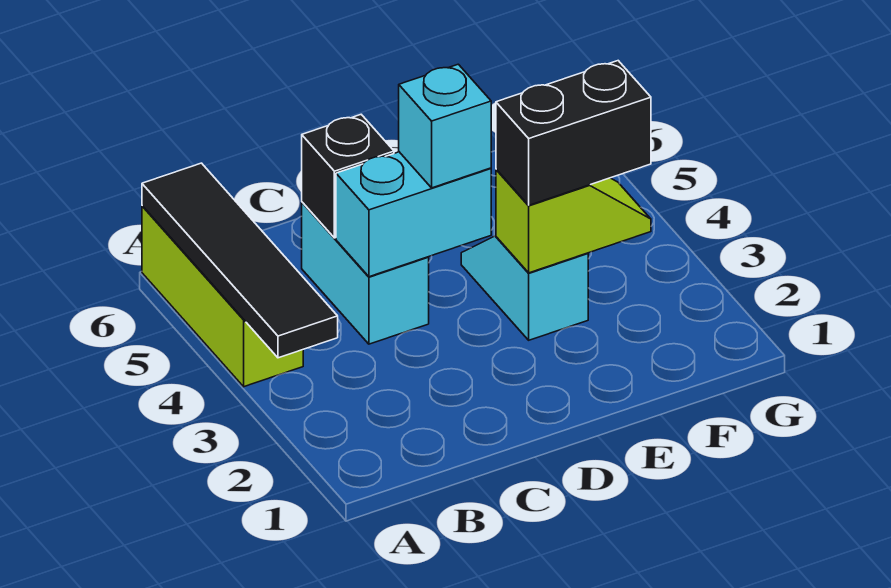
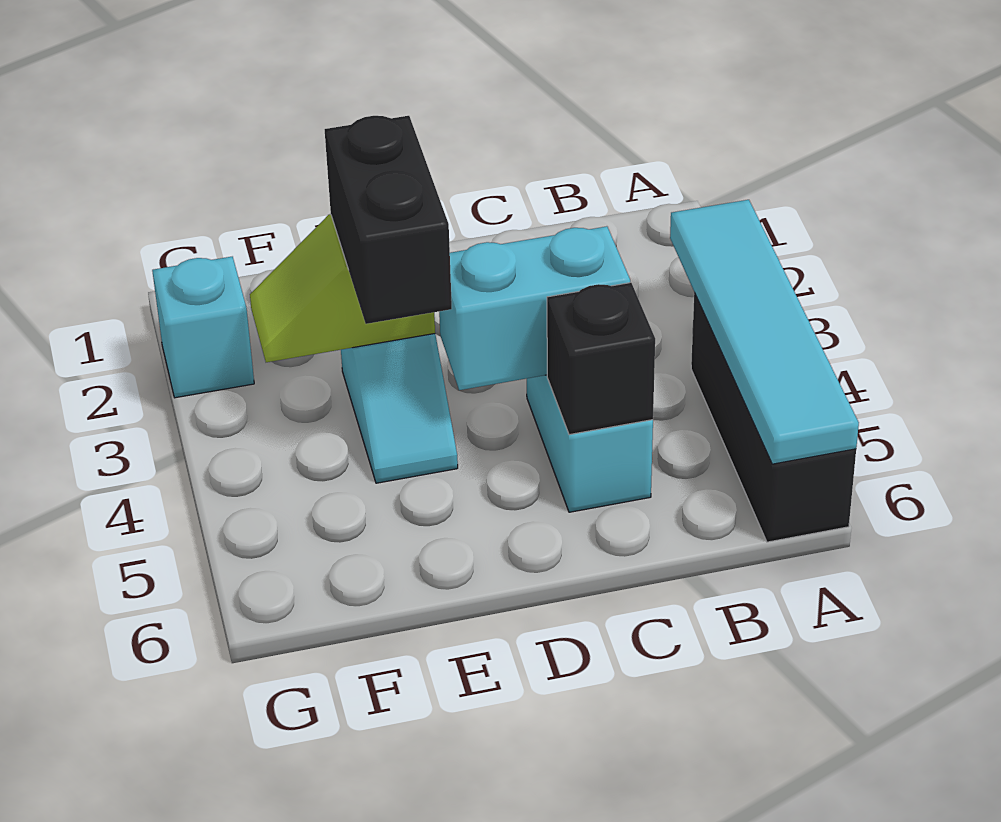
black 1x4 tile [142,163,338,358] -> cyan 1x4 tile [670,200,859,464]
lime 1x3 brick [142,206,303,387] -> black 1x3 brick [691,293,856,542]
cyan 1x1 brick [399,64,491,188] -> cyan 1x1 brick moved to [152,257,254,398]
black 1x2 brick [496,61,651,205] -> black 1x2 brick turned to [325,116,452,324]

